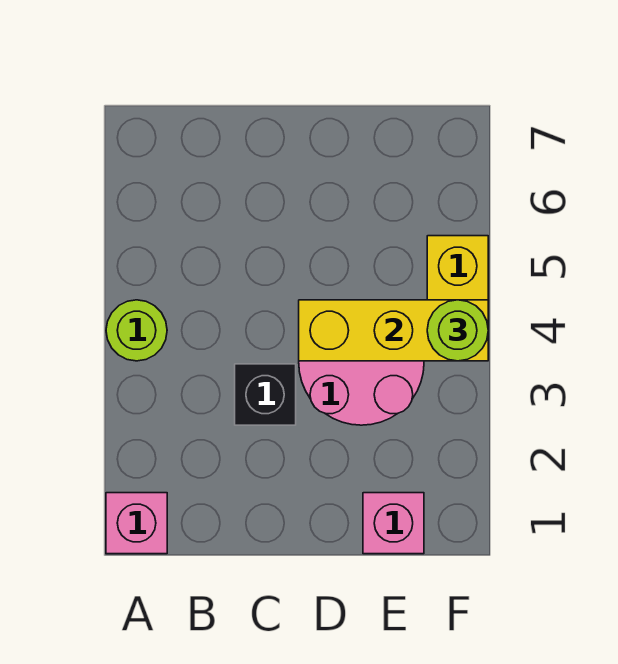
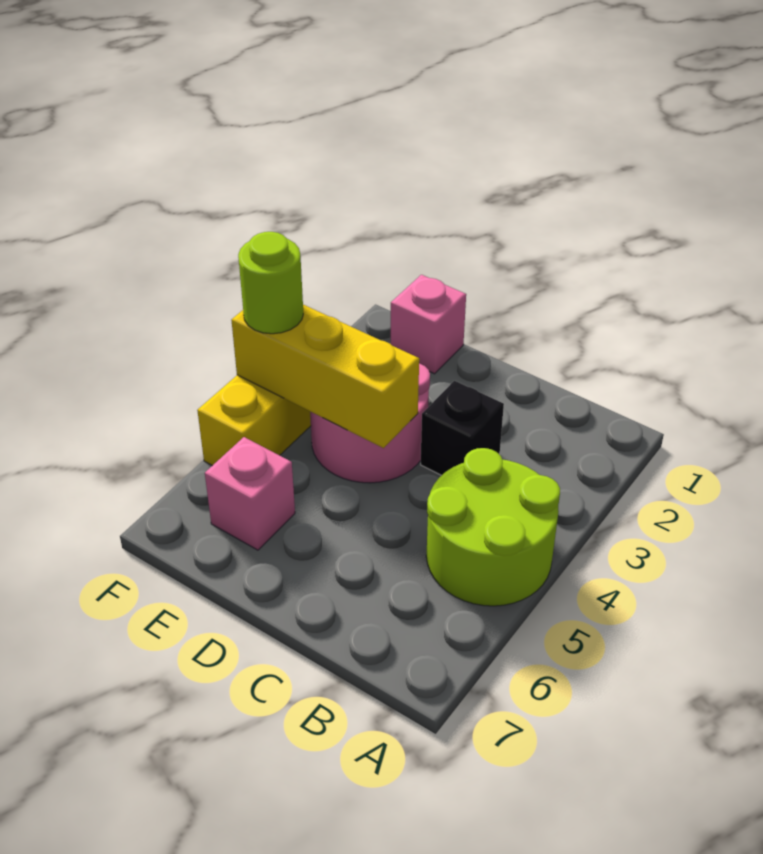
pink 1x1 brick [106,493,167,554] -> pink 1x1 brick moved to [205,437,295,550]
lime 1x1 round brick [106,300,167,361] -> lime 2x2 round brick [426,448,560,606]

